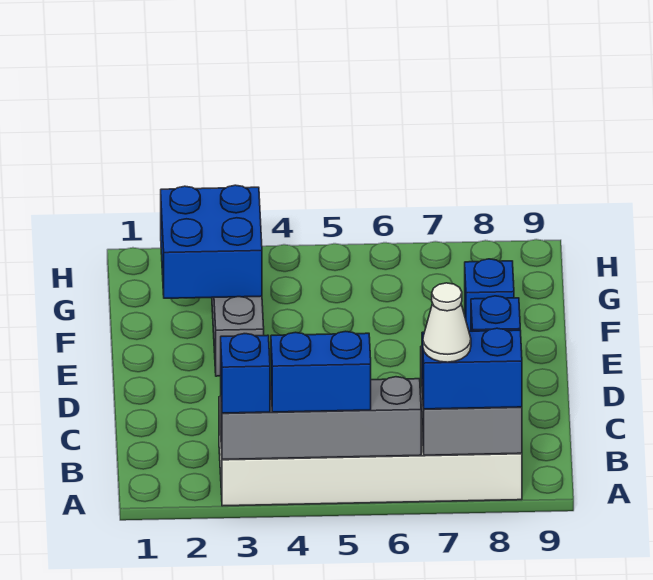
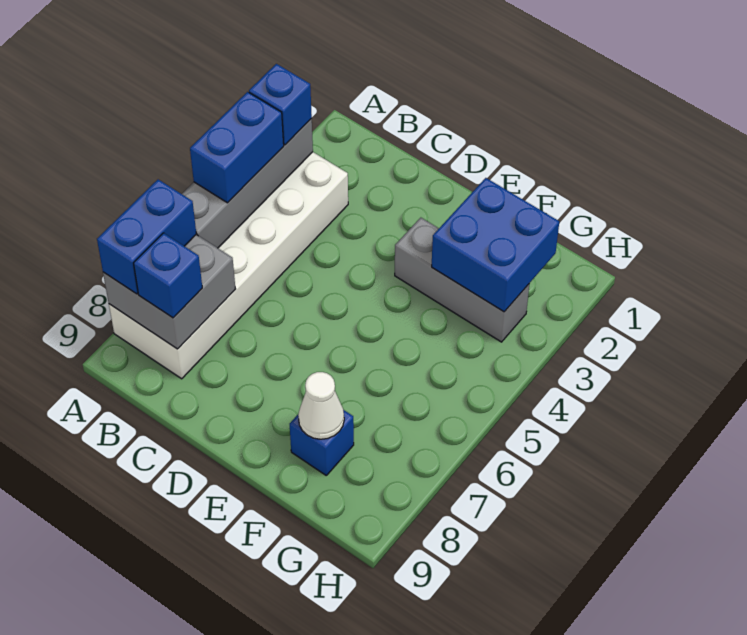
white 1x1 cone [423,283,471,362] -> white 1x1 cone moved to [298,372,344,439]

